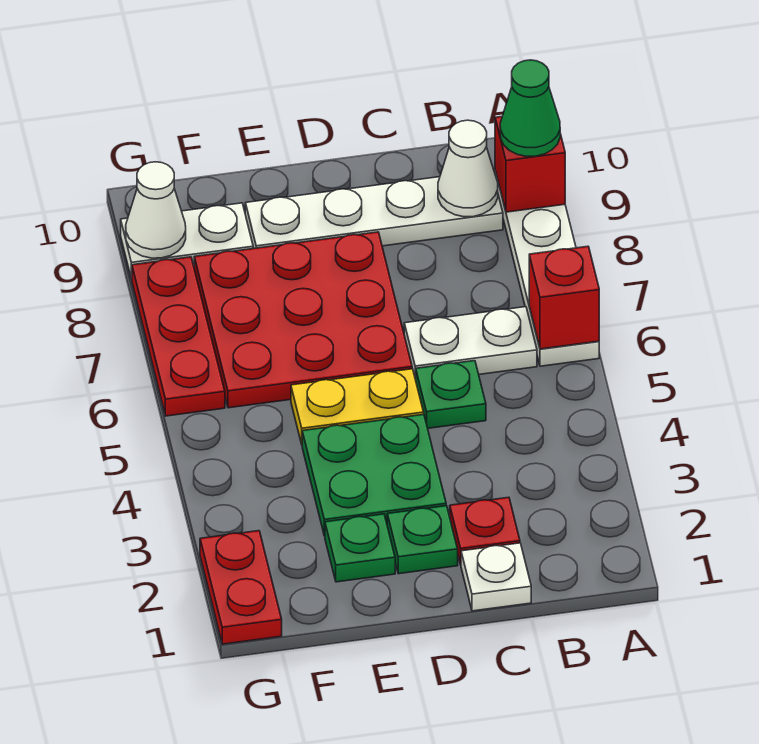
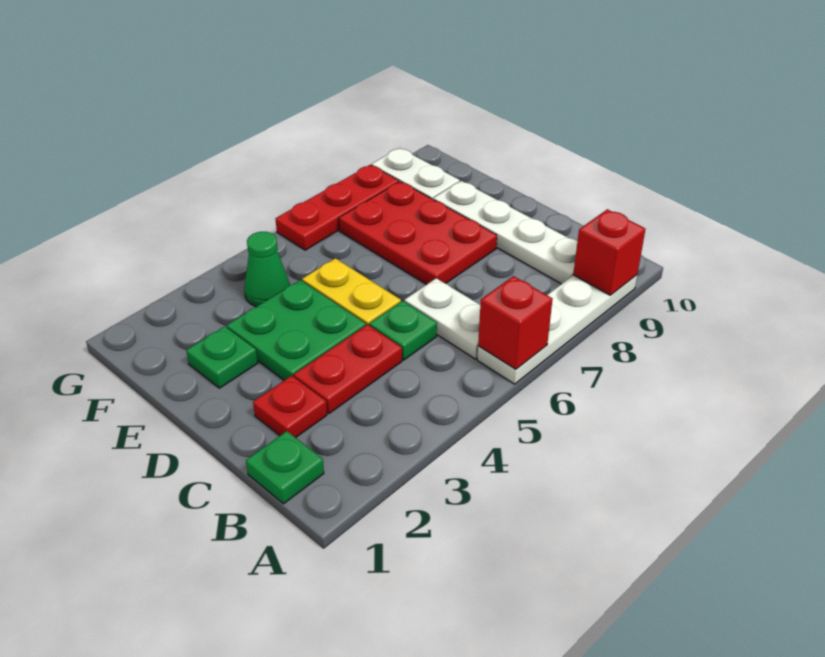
green 1x1 cone [500,60,560,156] -> green 1x1 cone moved to [244,232,290,307]
white 1x1 cone [438,120,498,217] -> none
white 1x1 plate [461,543,531,611] -> none
green 1x1 plate [387,506,458,574] -> green 1x1 plate moved to [246,431,324,504]
red 3x3 plate [194,232,412,408] -> red 2x3 plate [339,181,497,285]
red 1x2 plate [200,531,282,644] -> red 1x2 plate moved to [294,324,402,413]
white 1x1 cone [126,162,186,258] -> none

